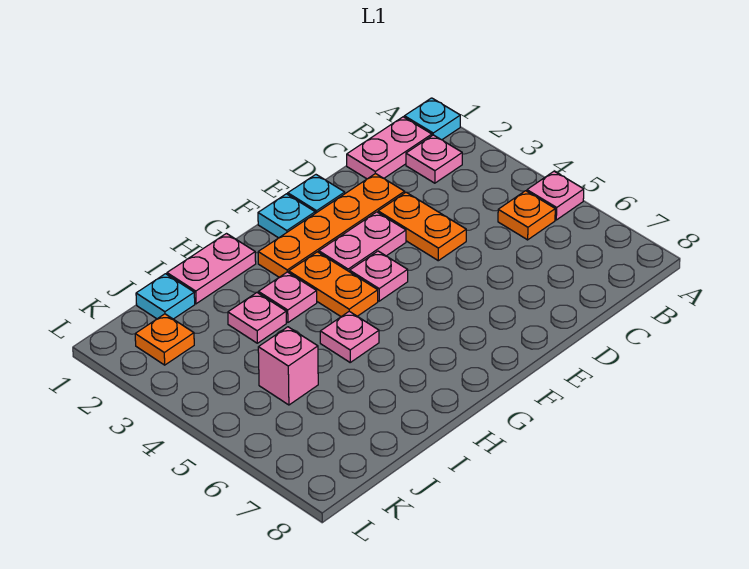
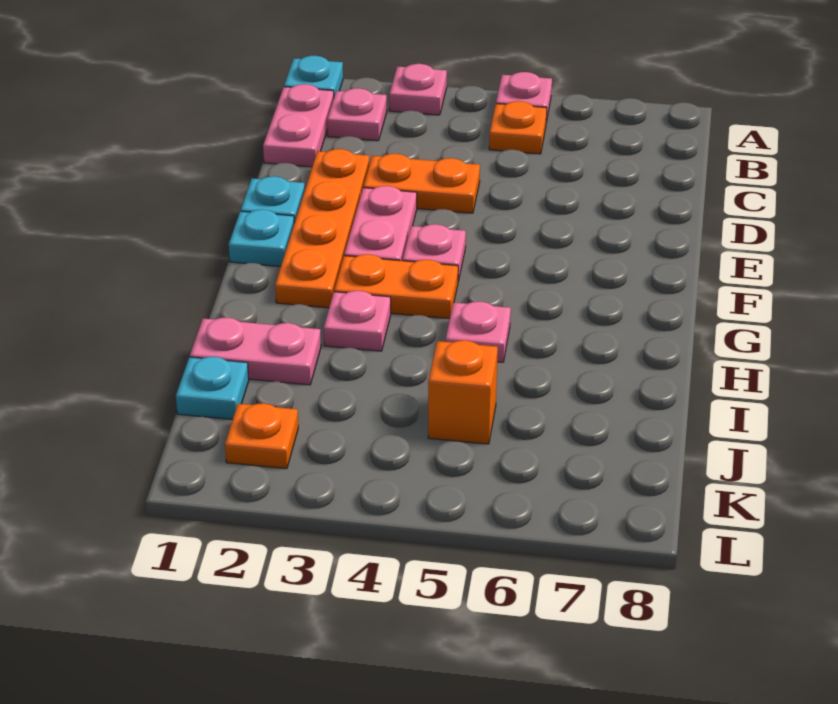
pink 1x2 plate [167,234,256,304] -> pink 1x2 plate turned to [190,318,321,385]
pink 1x1 plate [228,293,286,343] -> pink 1x1 plate moved to [389,64,447,115]
pink 1x1 brick [258,327,318,405] -> orange 1x1 brick [428,340,498,444]

